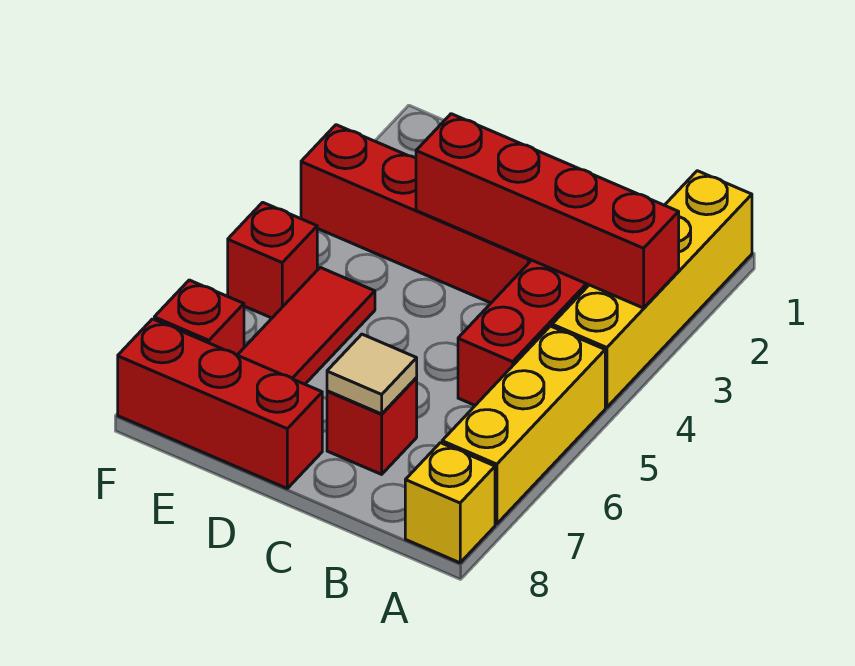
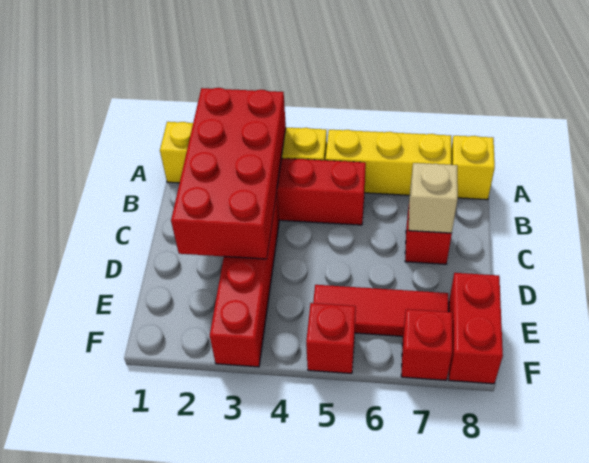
red 1x4 brick [416,114,679,308] -> red 2x4 brick [171,88,286,259]
tan 1x1 tile [327,334,417,414] -> tan 1x1 brick [409,163,458,233]
red 1x3 brick [118,319,322,488] -> red 1x2 brick [449,273,503,384]

